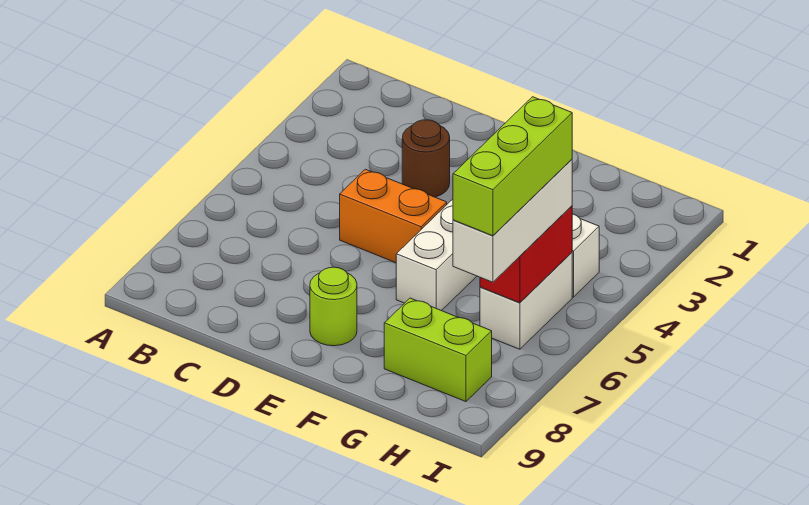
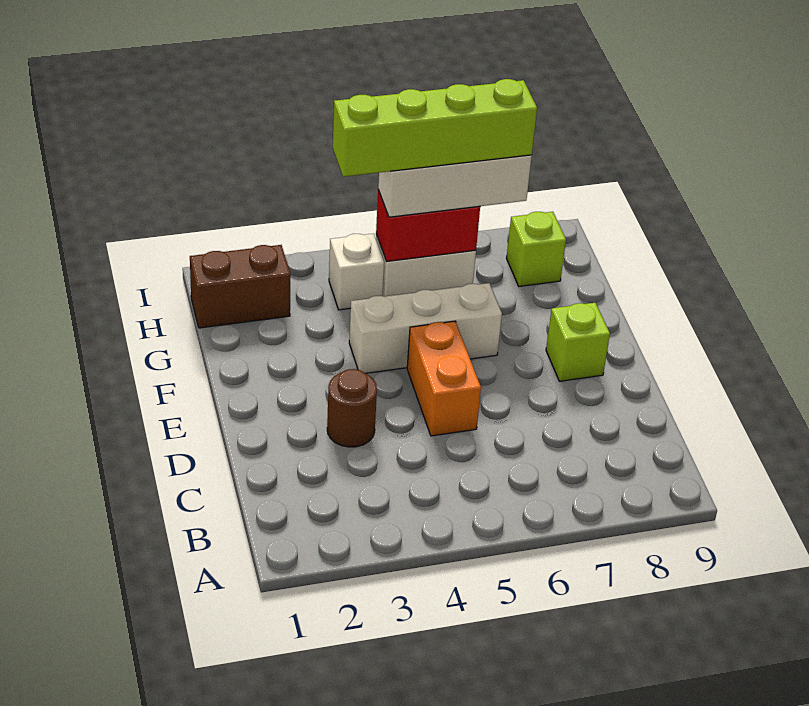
lime 1x1 round brick [310,267,357,346] -> lime 1x1 brick [546,303,610,381]
lime 1x2 brick [384,298,492,402] -> lime 1x1 brick [506,212,566,286]
none -> brown 1x2 brick [190,245,291,328]
lime 1x3 brick [453,97,572,236] -> lime 1x4 brick [333,79,537,177]

